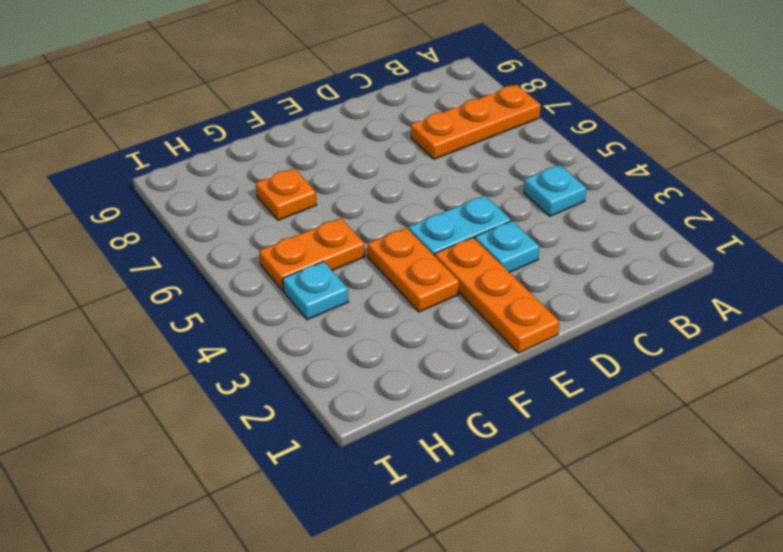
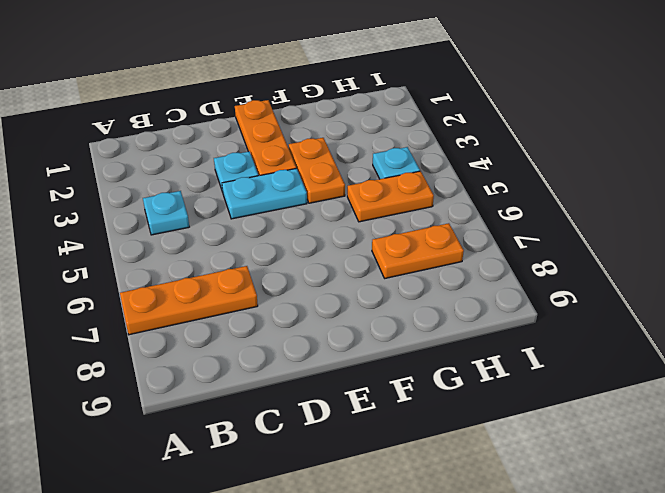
orange 1x1 plate [256,169,316,220] -> orange 1x2 plate [372,223,464,278]

